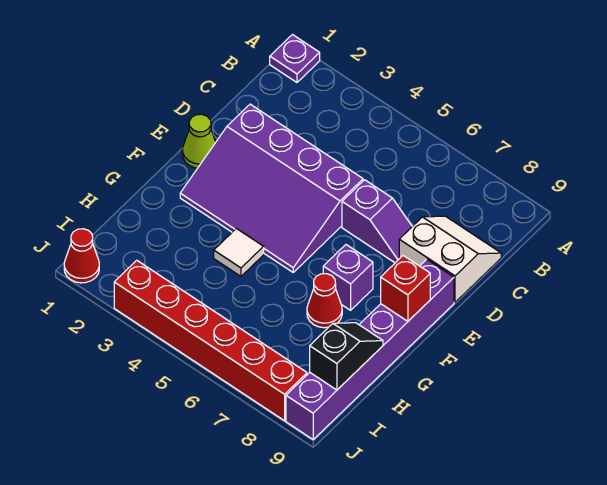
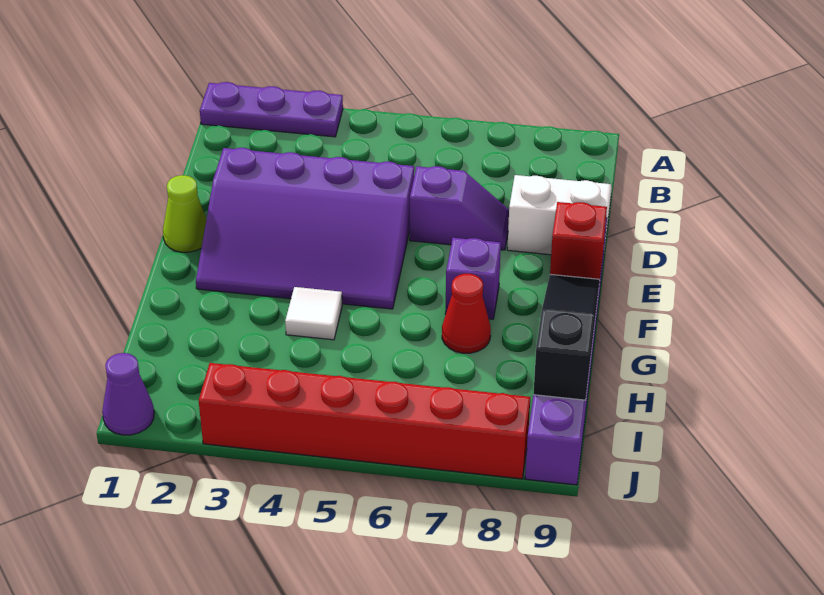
purple 1x1 plate [270,35,320,82] -> purple 1x3 plate [200,82,343,137]
black 1x2 slope [310,323,383,390] -> black 1x3 slope [533,274,600,400]
red 1x1 cone [64,229,99,283] -> purple 1x1 cone [102,353,154,435]

